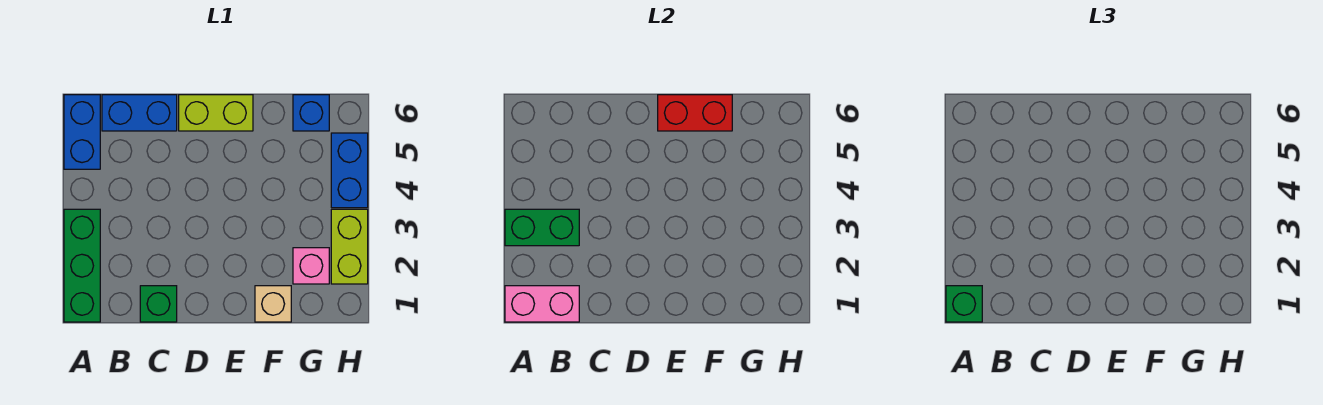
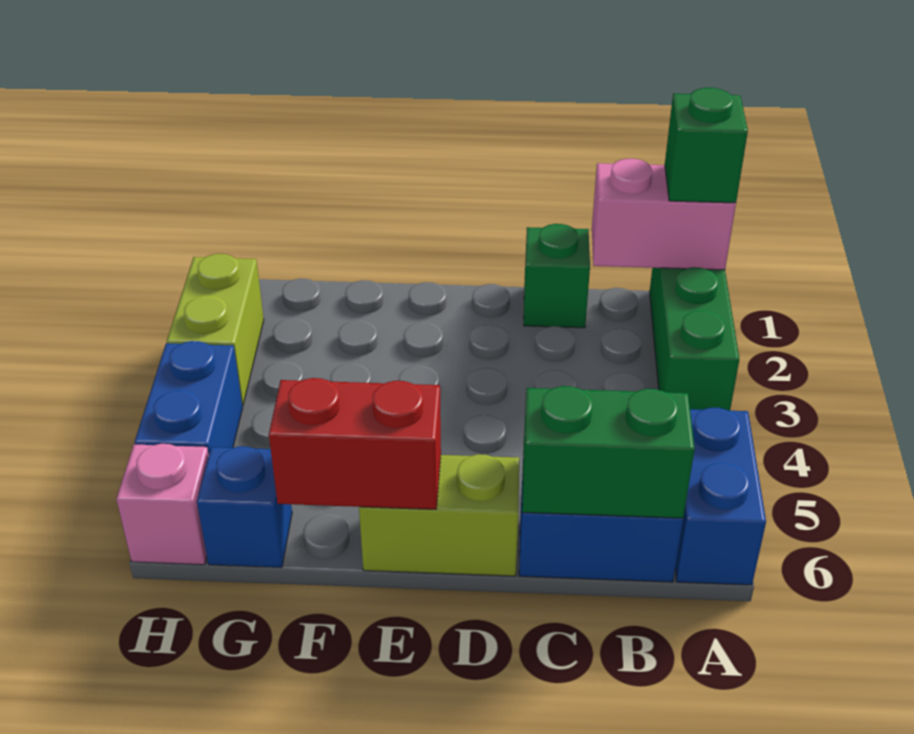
green 1x2 brick [505,209,579,246] -> green 1x2 brick moved to [522,386,695,518]
tan 1x1 brick [255,286,291,322] -> none
pink 1x1 brick [293,248,329,284] -> pink 1x1 brick moved to [116,444,209,565]

